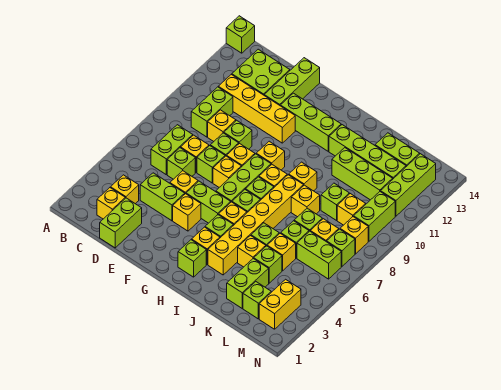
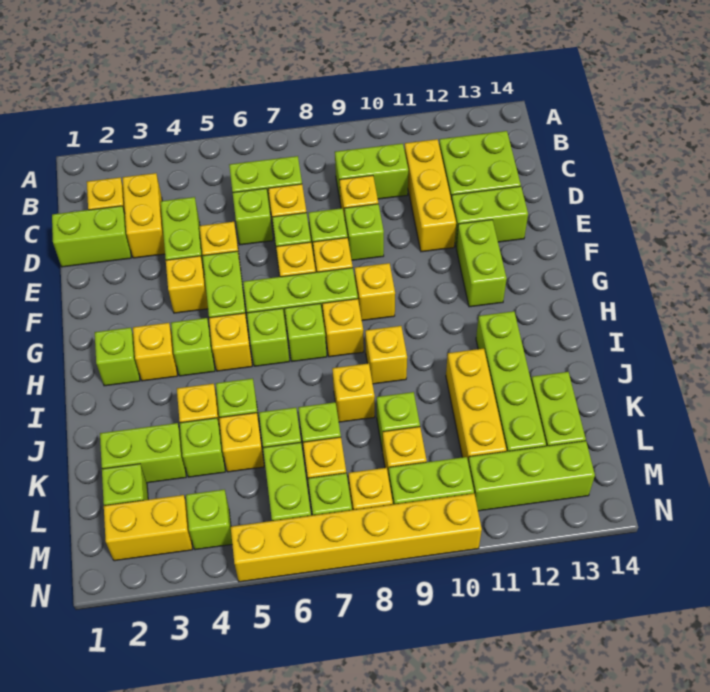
lime 1x1 brick [226,16,255,53] -> lime 1x1 brick moved to [186,490,232,550]
yellow 1x1 brick [111,175,139,204] -> yellow 1x2 brick [123,173,165,258]
yellow 1x4 brick [218,75,295,143] -> yellow 1x3 brick [404,139,456,252]
lime 1x3 brick [264,58,320,106] -> lime 1x2 brick [451,186,528,246]
lime 1x3 brick [281,93,341,151] -> lime 1x2 brick [456,220,507,307]
yellow 1x6 brick [208,175,304,275] -> yellow 1x6 brick moved to [231,494,482,582]
lime 1x3 brick [332,148,393,200] -> yellow 1x3 brick [446,349,506,460]

